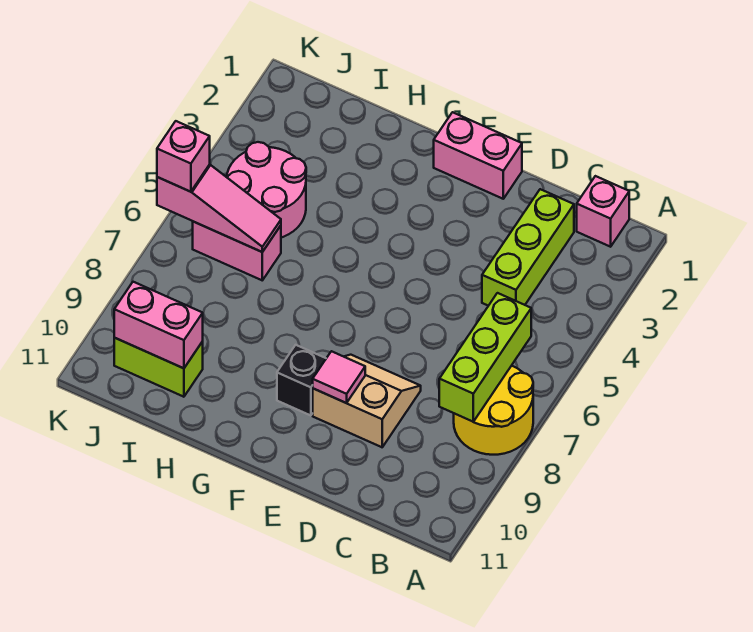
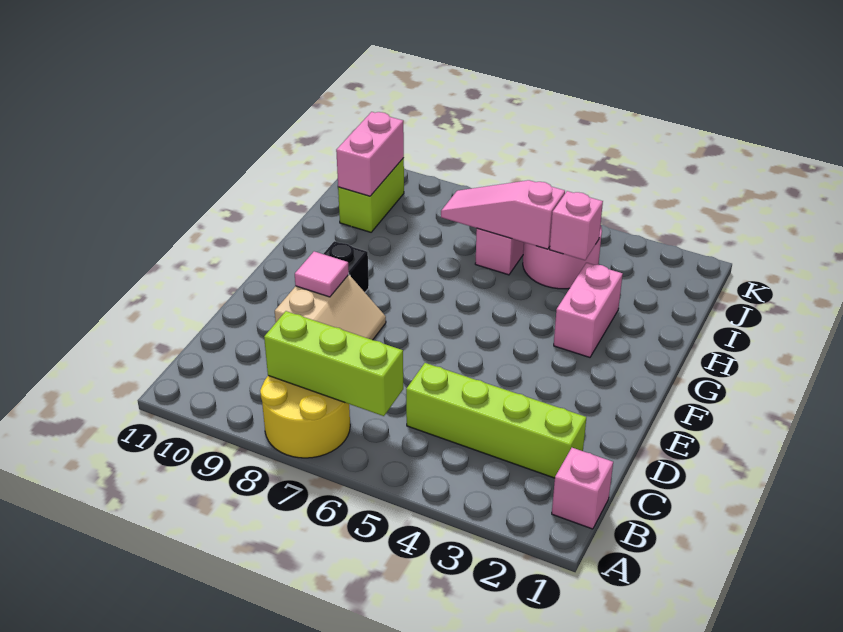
lime 1x3 brick [482,189,574,306] -> lime 1x4 brick [406,363,586,478]
pink 1x2 brick [434,112,522,199] -> pink 1x2 brick moved to [554,263,623,357]
pink 1x3 slope [157,165,281,252] -> pink 1x3 slope turned to [441,180,565,249]
pink 1x1 brick [157,121,210,192] -> pink 1x1 brick moved to [550,191,603,260]

